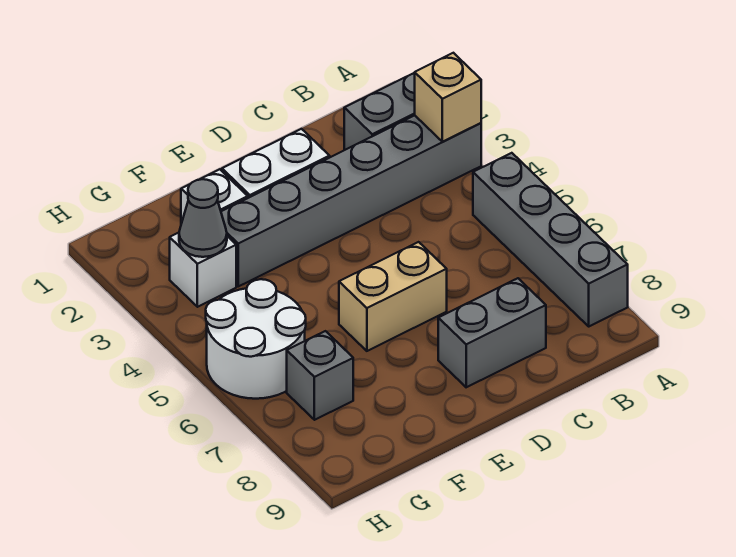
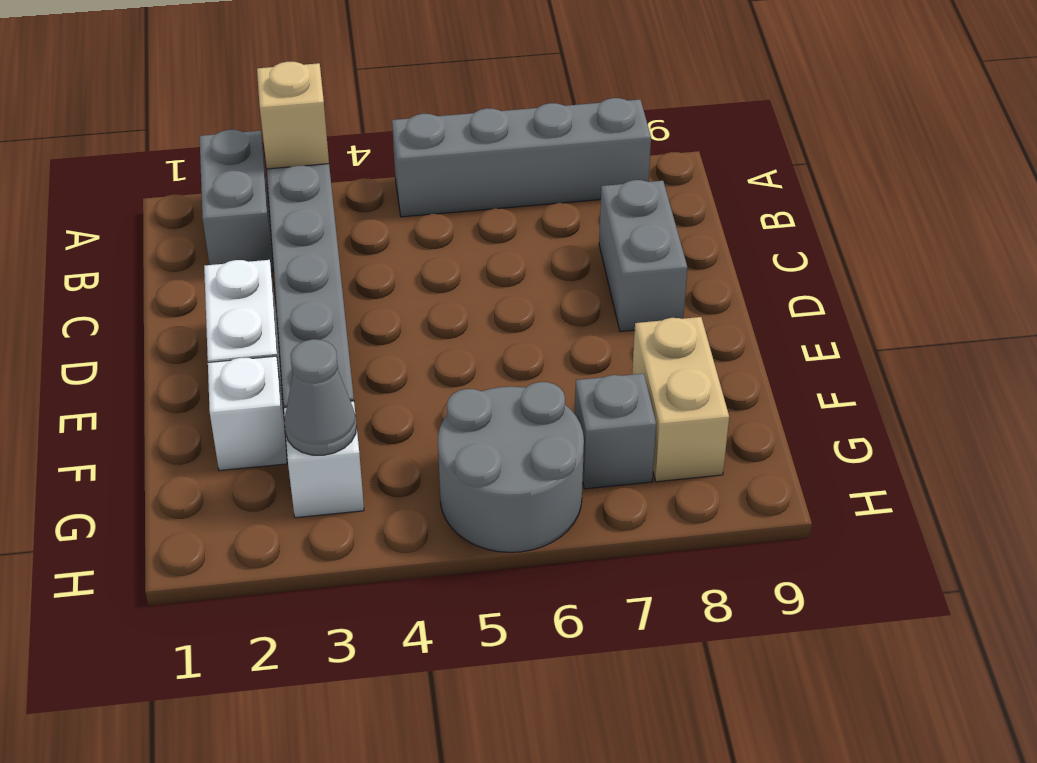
tan 1x2 brick [339,242,447,351] -> tan 1x2 brick moved to [632,317,729,482]
white 2x2 round brick [206,279,306,399] -> grey 2x2 round brick [438,382,584,552]

